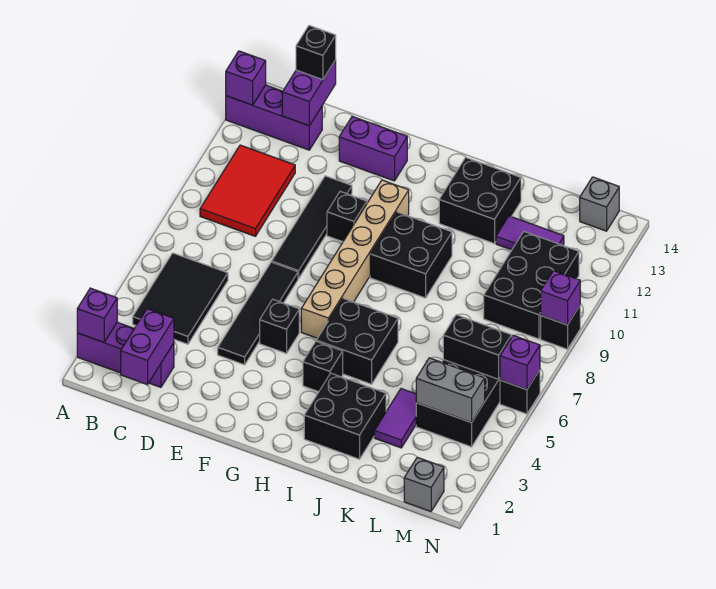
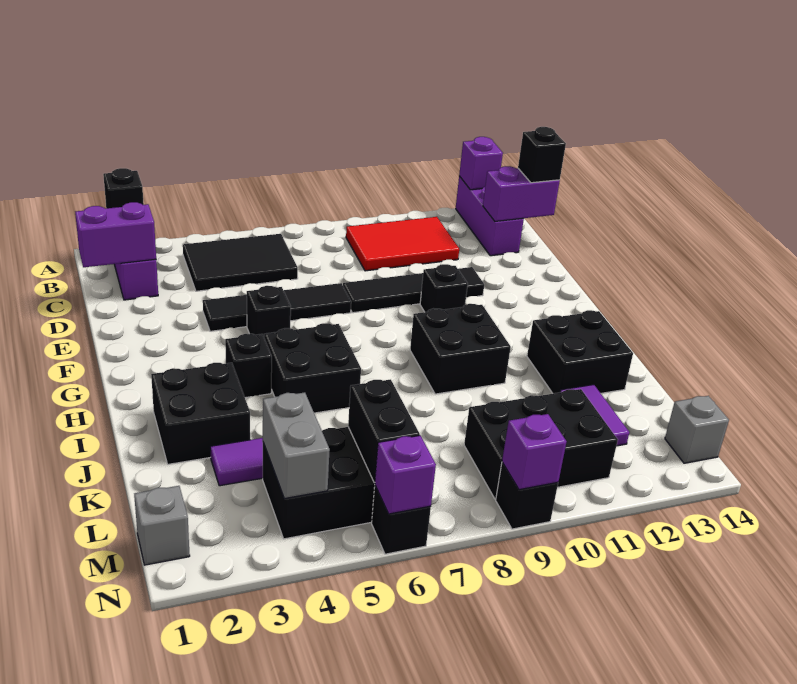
purple 1x1 brick [77,288,117,342] -> black 1x1 brick [103,168,144,208]
purple 1x2 brick [339,116,407,181] -> none
tan 1x6 brick [301,180,409,338] -> none

